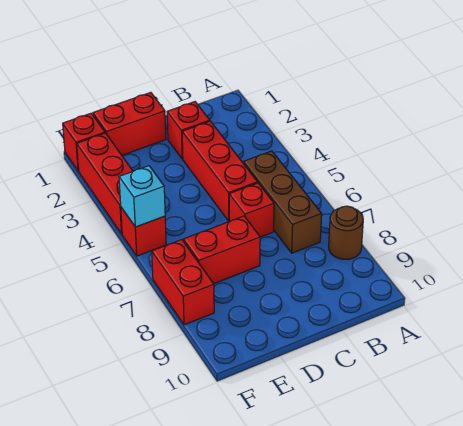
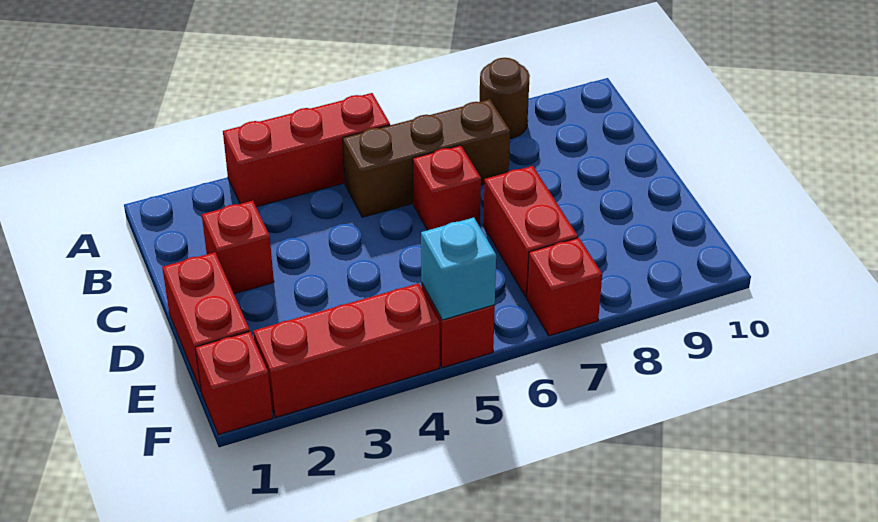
red 1x3 brick [182,121,258,221] -> red 1x3 brick moved to [223,93,390,207]
red 1x2 brick [152,240,214,325] -> red 1x1 brick [527,238,602,336]

